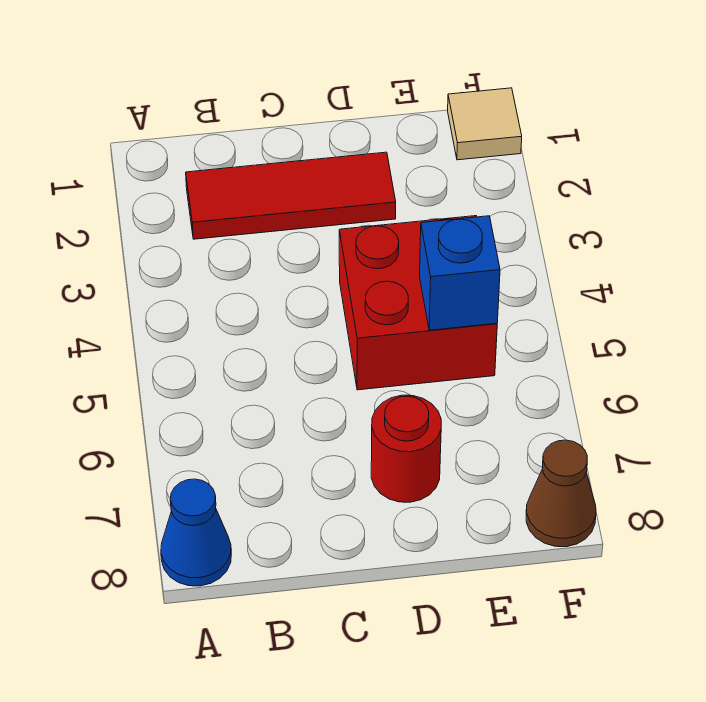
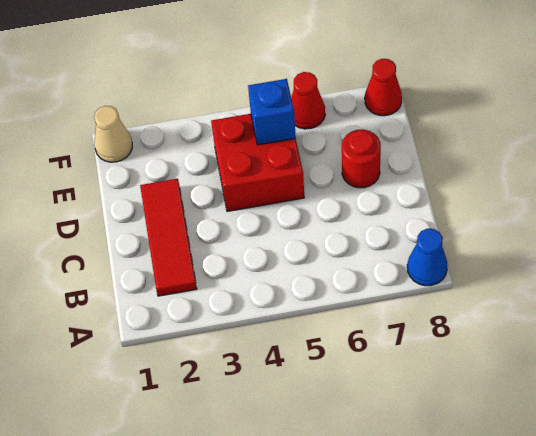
tan 1x1 tile [448,88,522,160] -> tan 1x1 cone [94,106,132,162]
none -> red 1x1 cone [291,72,325,129]
brown 1x1 cone [526,440,596,547] -> red 1x1 cone [365,59,402,116]

